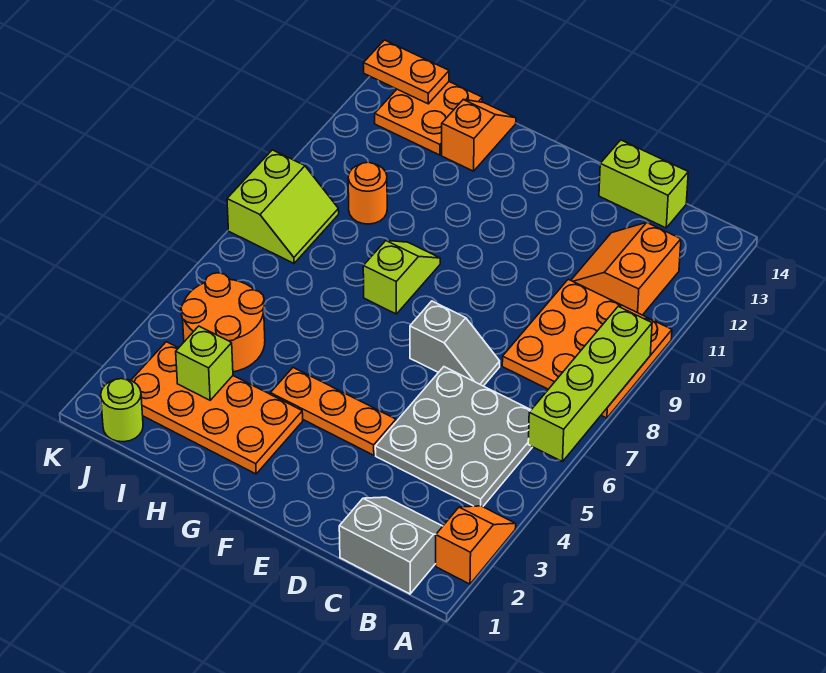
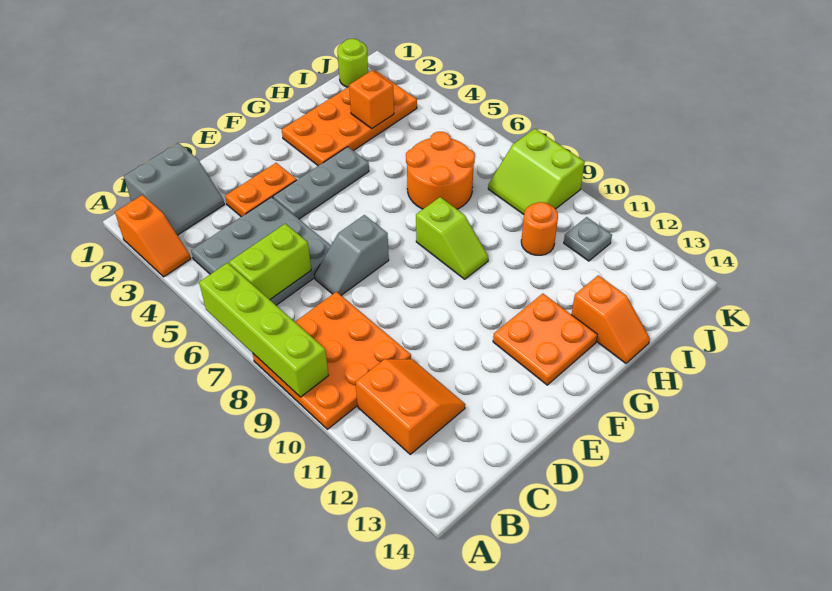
lime 1x2 brick [599,140,688,228] -> lime 1x2 brick moved to [229,224,311,300]
orange 1x3 plate [270,368,396,455] -> grey 1x3 plate [273,147,369,219]
lime 1x1 brick [176,326,233,400] -> orange 1x1 brick [349,71,394,128]
orange 2x2 round brick [181,273,265,372] -> orange 2x2 round brick moved to [406,132,475,209]
orange 2x2 plate [375,82,482,155] -> orange 2x2 plate moved to [493,294,597,385]
none -> grey 1x1 plate [564,217,612,261]
orange 1x2 plate [363,40,449,104] -> orange 1x2 plate moved to [225,163,297,217]

